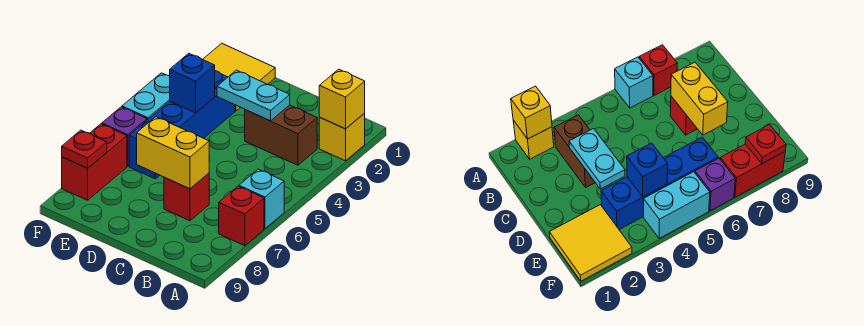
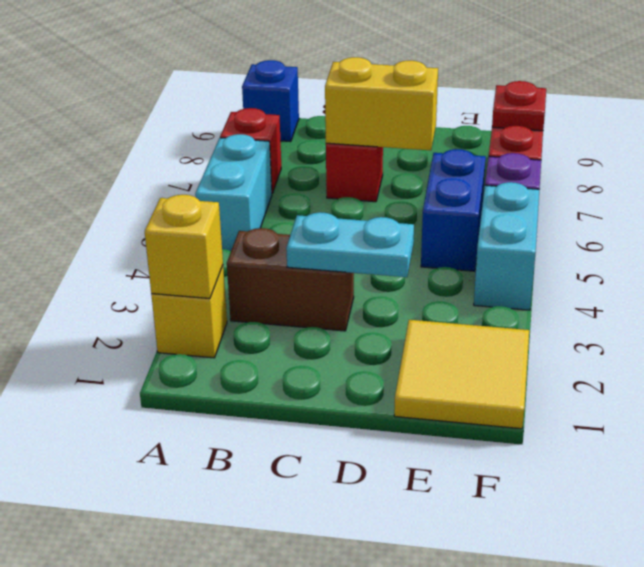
cyan 1x1 brick [239,169,284,229] -> cyan 1x2 brick [195,134,272,251]
blue 1x4 brick [129,71,235,179] -> blue 1x2 brick [421,149,486,271]
blue 1x1 brick [170,53,215,113] -> blue 1x1 brick moved to [242,60,299,142]

